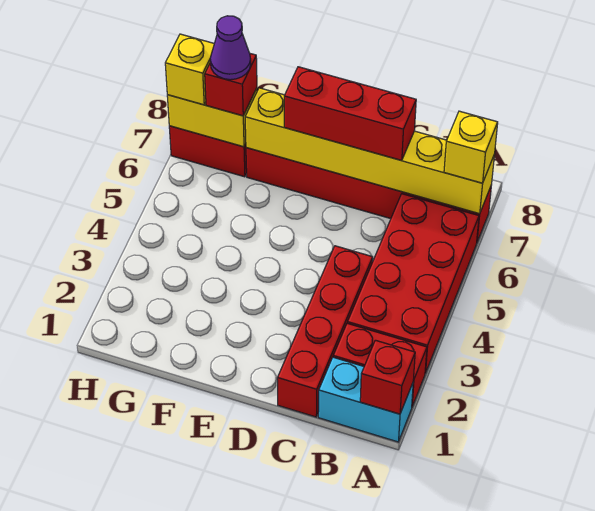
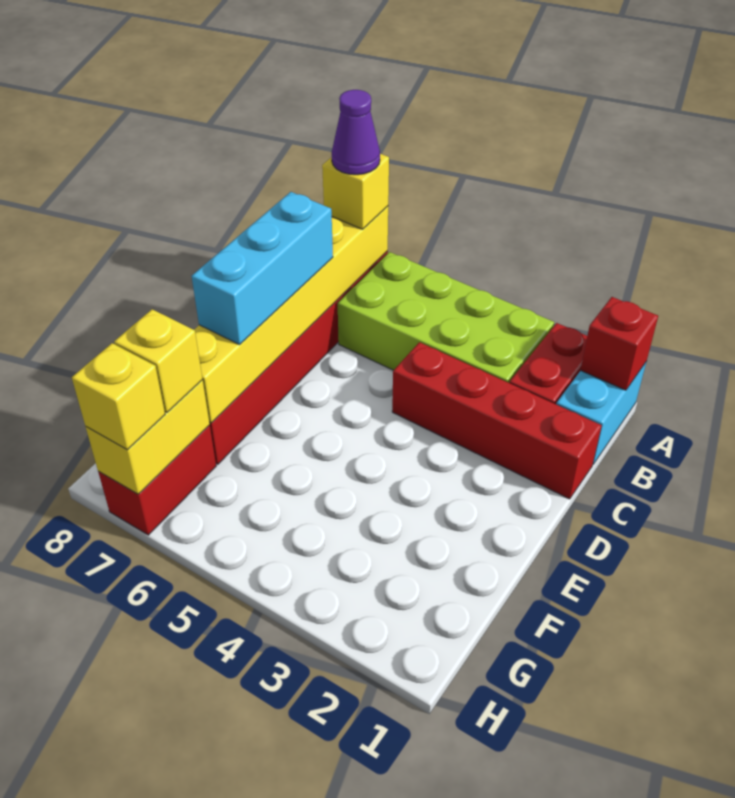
red 2x4 brick [348,194,479,373] -> lime 2x4 brick [338,252,554,383]
red 1x3 brick [284,67,416,161] -> cyan 1x3 brick [192,192,333,345]
red 1x1 brick [205,54,257,116] -> yellow 1x1 brick [114,309,203,412]
purple 1x1 cone [210,16,251,80] -> purple 1x1 cone moved to [332,90,380,175]

